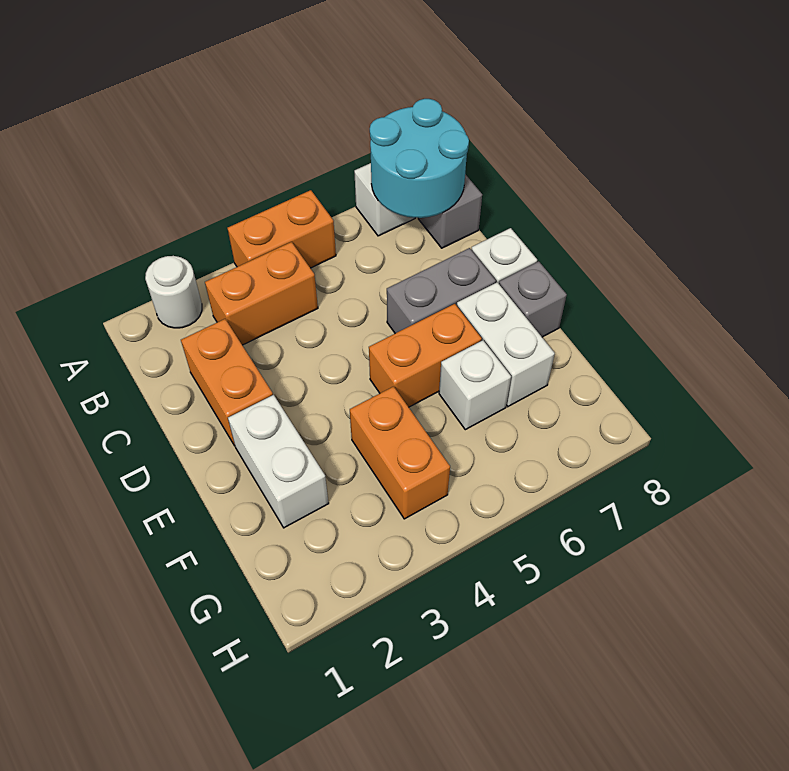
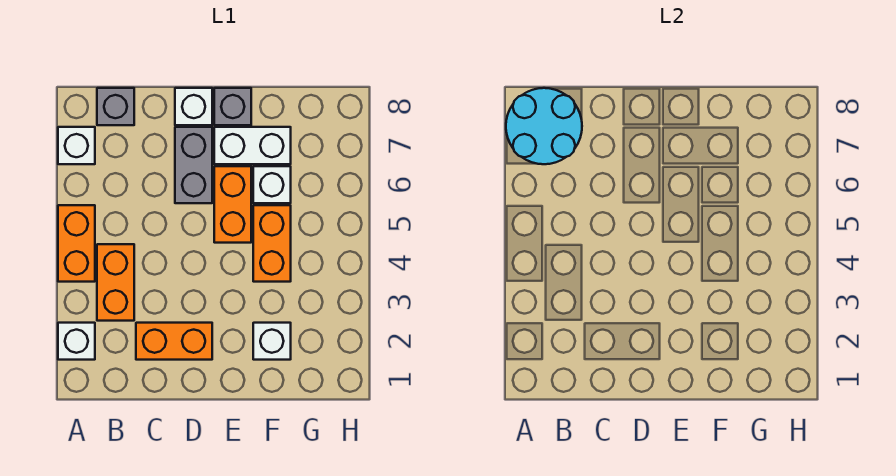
white 1x1 round brick [145,256,202,328] -> white 1x1 brick [58,323,95,360]
white 1x2 brick [228,395,329,528] -> white 1x1 brick [253,323,291,360]
orange 1x2 brick [350,386,450,519] -> orange 1x2 brick turned to [253,205,291,282]

